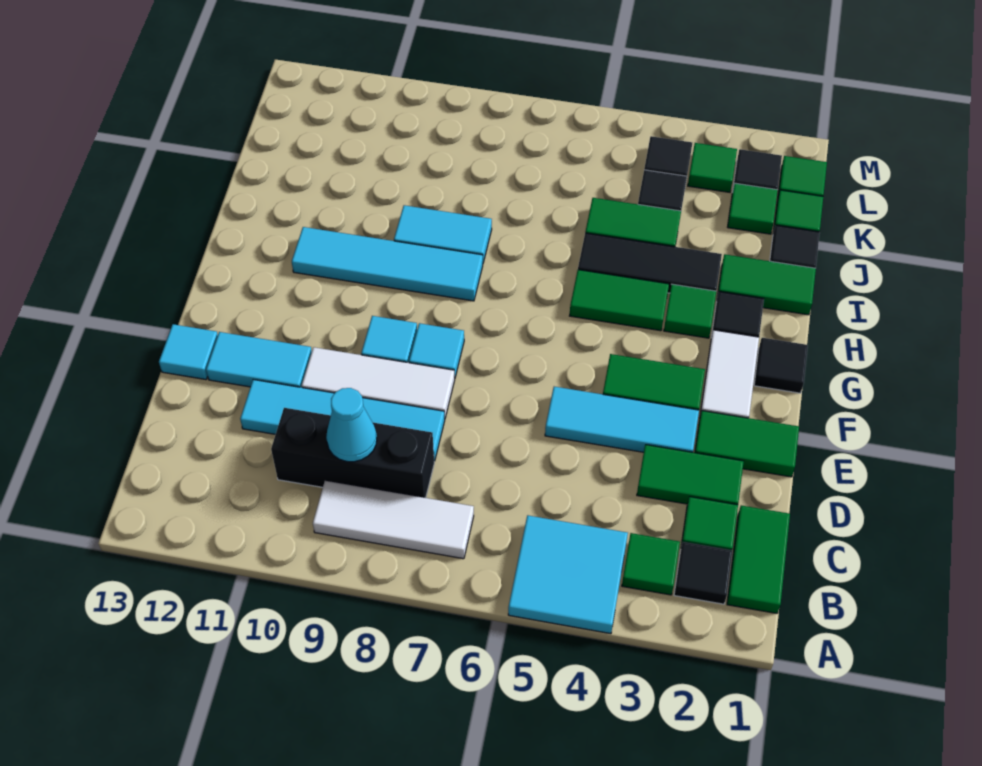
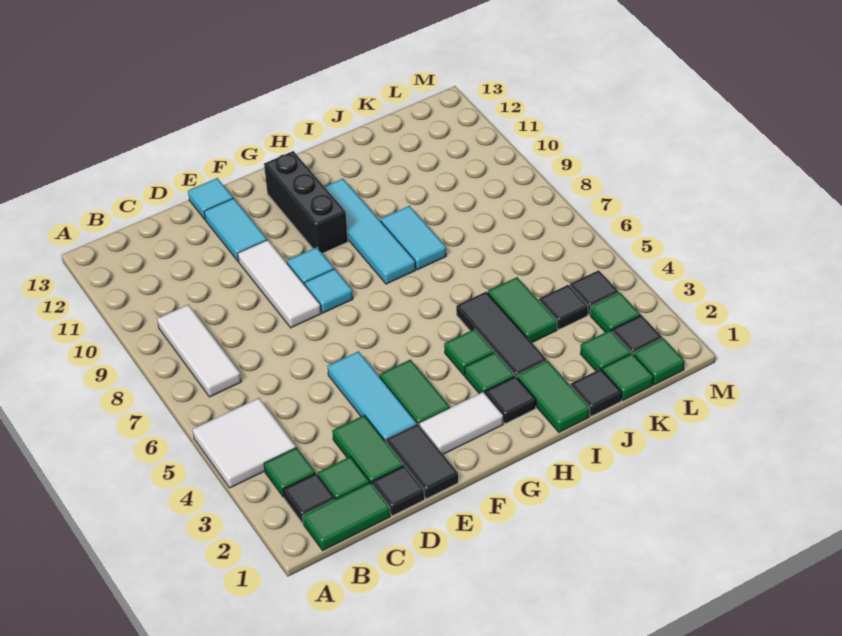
cyan 2x2 tile [508,515,628,634] -> white 2x2 tile [193,398,296,488]
black 1x3 brick [271,408,434,498] -> black 1x3 brick moved to [264,151,348,253]
cyan 1x1 cone [326,388,377,462] -> none
cyan 1x4 tile [240,380,445,461] -> none
green 1x2 tile [695,411,799,477] -> black 1x2 tile [386,424,458,499]
black 1x1 tile [754,338,808,393] -> black 1x1 tile moved to [372,465,425,516]
green 1x2 tile [570,270,669,331] -> green 1x1 tile [444,329,494,375]

